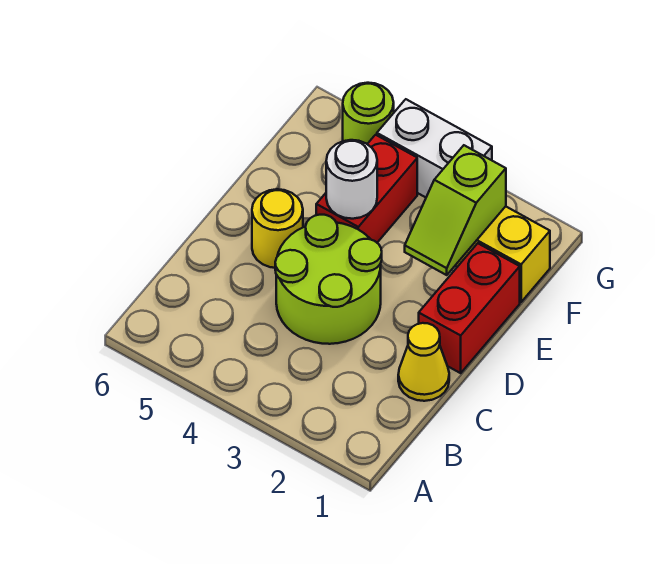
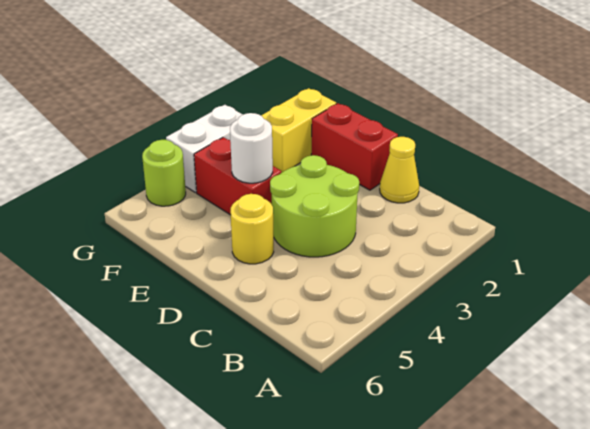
lime 1x2 slope [405,145,506,275] -> none

